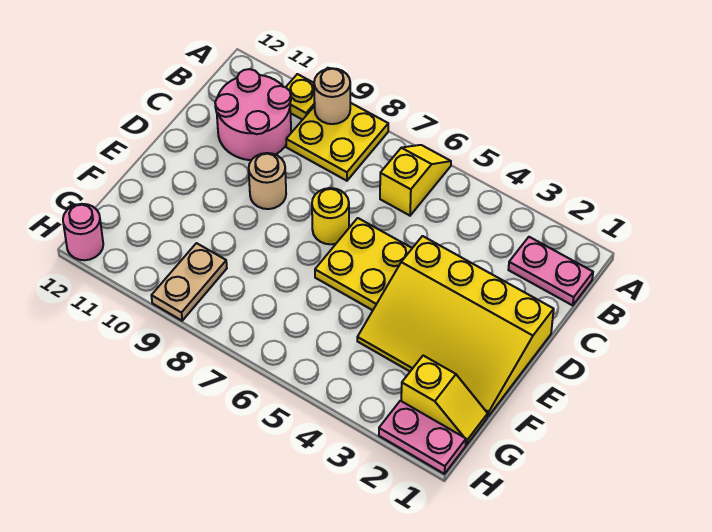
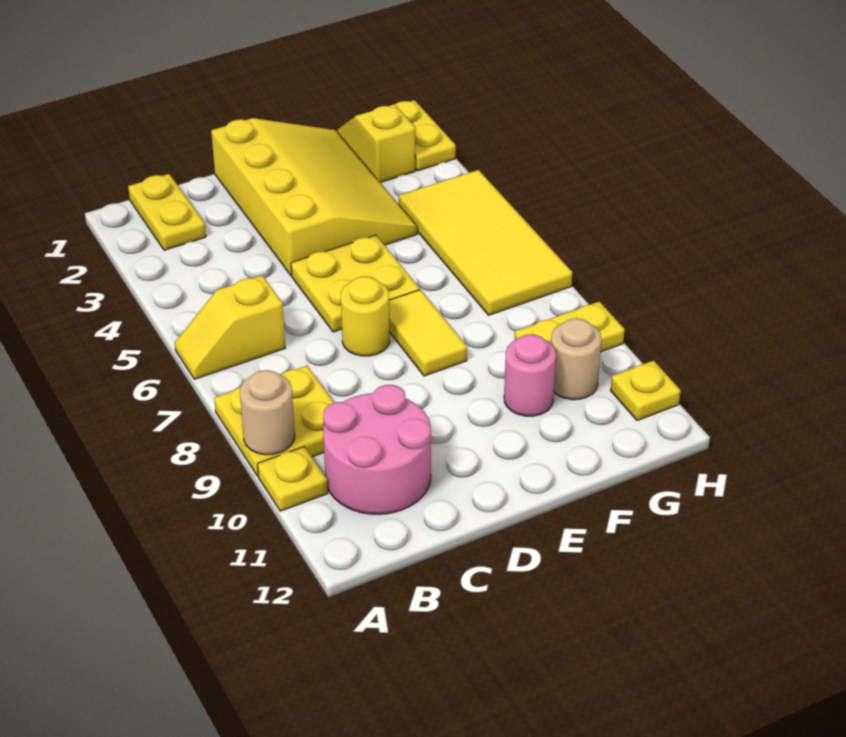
pink 1x2 plate [508,237,593,305] -> yellow 1x2 plate [128,174,206,250]
tan 1x1 round brick [249,153,286,209] -> tan 1x1 round brick moved to [551,318,601,400]
none -> yellow 1x2 tile [389,290,467,376]
none -> yellow 2x4 tile [399,170,572,315]
tan 1x2 plate [151,243,227,321] -> yellow 1x2 plate [515,302,625,352]
pink 1x2 plate [379,401,466,474] -> yellow 1x2 plate [395,100,456,171]
none -> yellow 1x1 plate [611,361,681,421]
pink 1x1 round brick [63,204,103,260] -> pink 1x1 round brick moved to [504,334,556,416]

